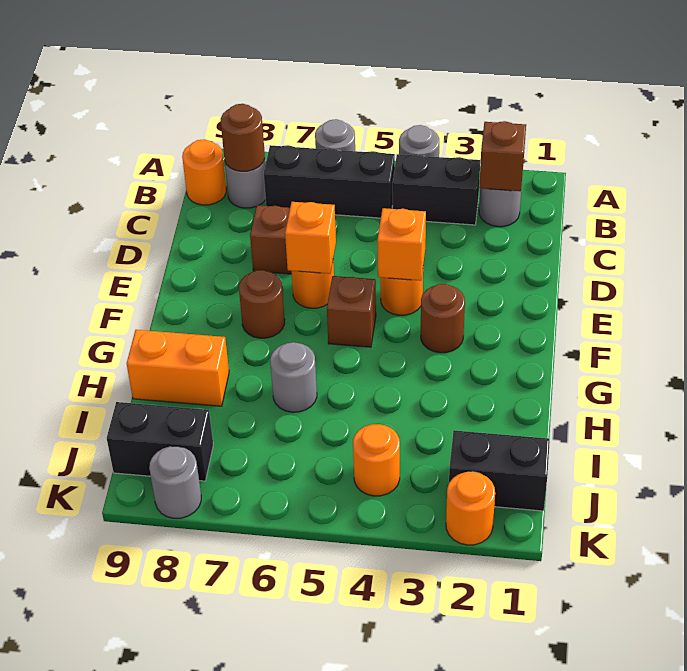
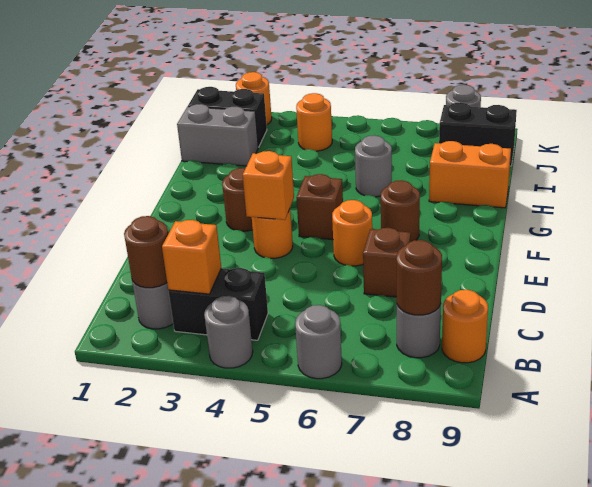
brown 1x1 brick [479,121,526,191] -> brown 1x1 round brick [124,216,168,288]
black 1x3 brick [264,145,395,218] -> none
orange 1x1 brick [285,202,336,274] -> orange 1x1 brick moved to [162,220,221,294]
none -> grey 1x2 brick [177,104,258,166]

